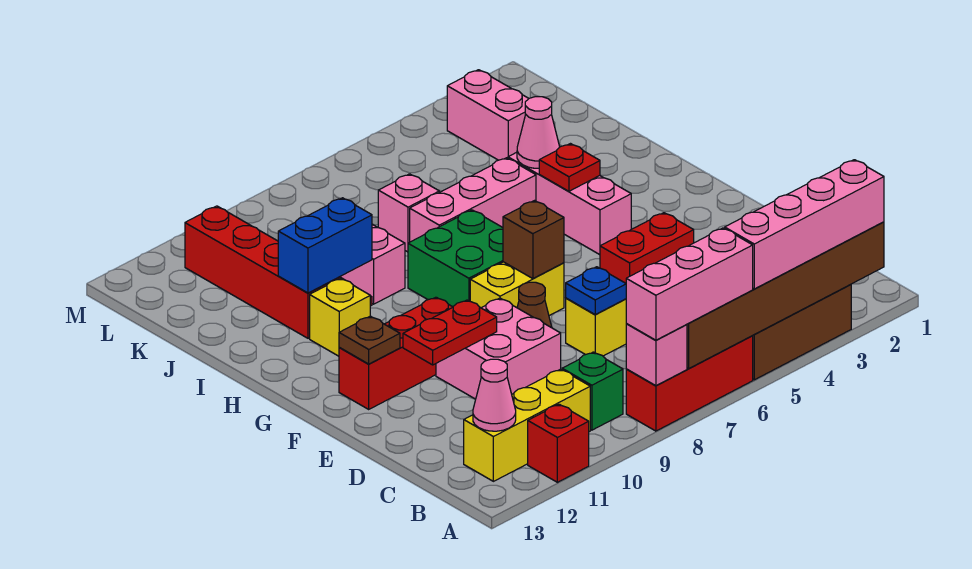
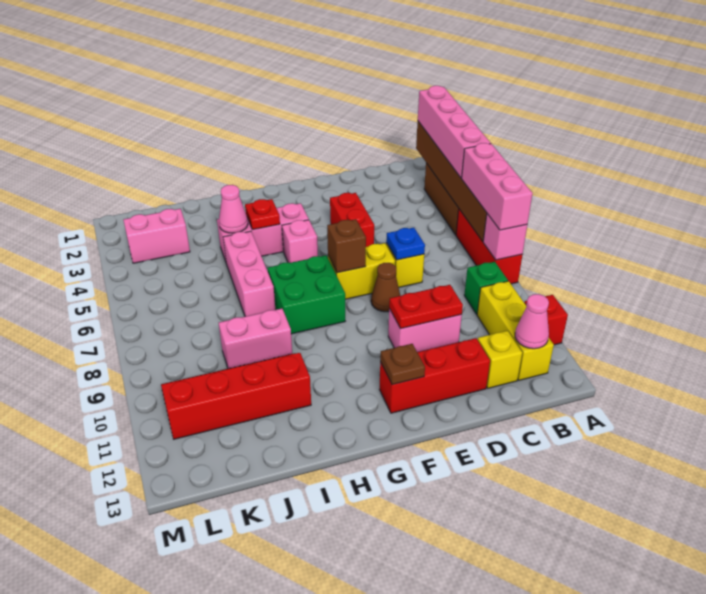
pink 2x2 brick [436,298,561,399] -> pink 1x2 brick [388,309,462,352]
red 1x2 plate [403,300,497,365] -> red 1x2 plate turned to [389,285,463,329]
yellow 1x2 brick [470,262,564,316] -> yellow 1x2 brick turned to [328,243,395,299]
red 1x3 brick [339,297,453,409] -> red 1x3 brick turned to [380,338,490,413]
yellow 1x1 brick [310,278,370,356] -> yellow 1x1 brick moved to [478,331,522,388]
blue 1x2 brick [278,198,372,293] -> none
pink 1x1 brick [378,174,439,252] -> pink 1x1 brick moved to [282,220,318,263]

